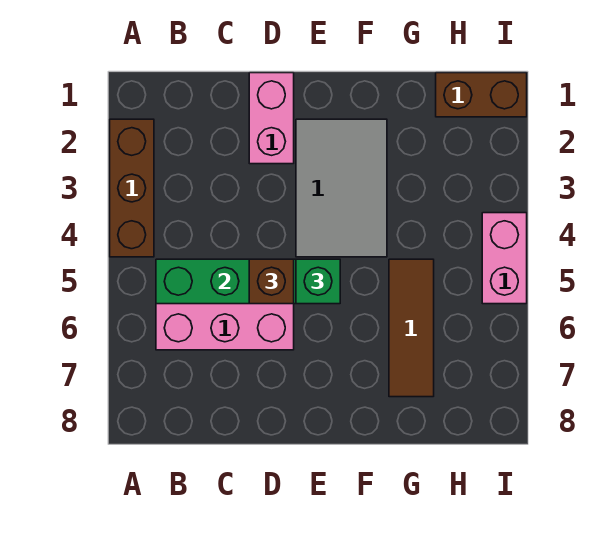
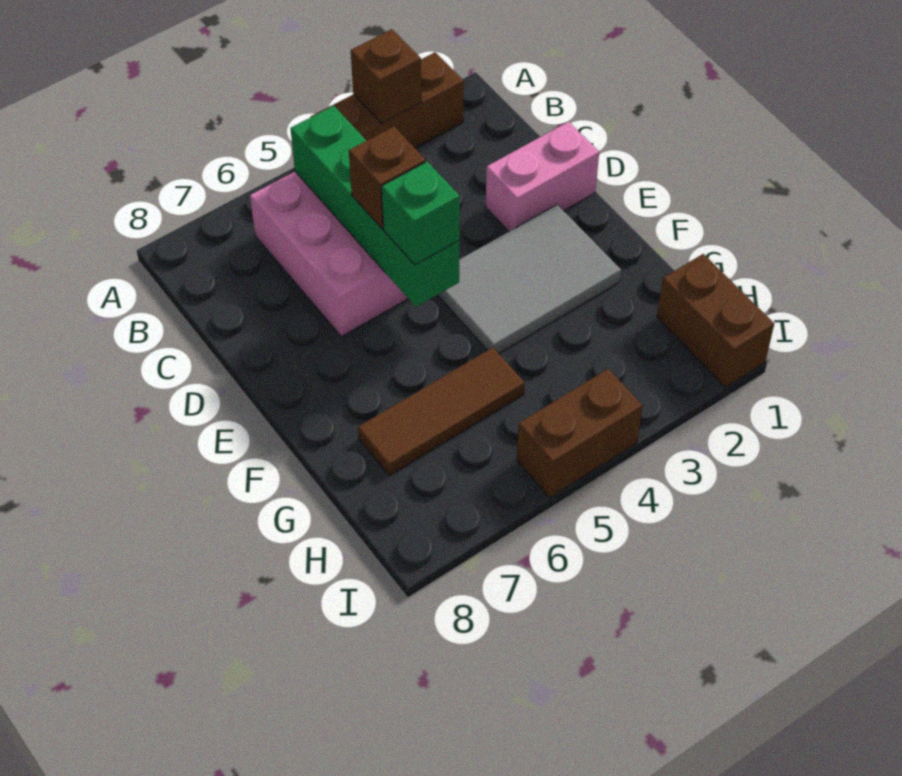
none -> brown 1x1 brick [351,29,422,123]
pink 1x2 brick [482,213,527,304] -> brown 1x2 brick [517,369,643,498]

